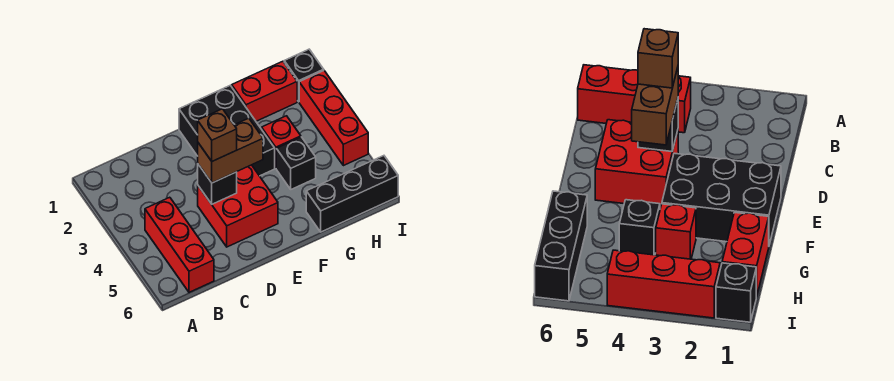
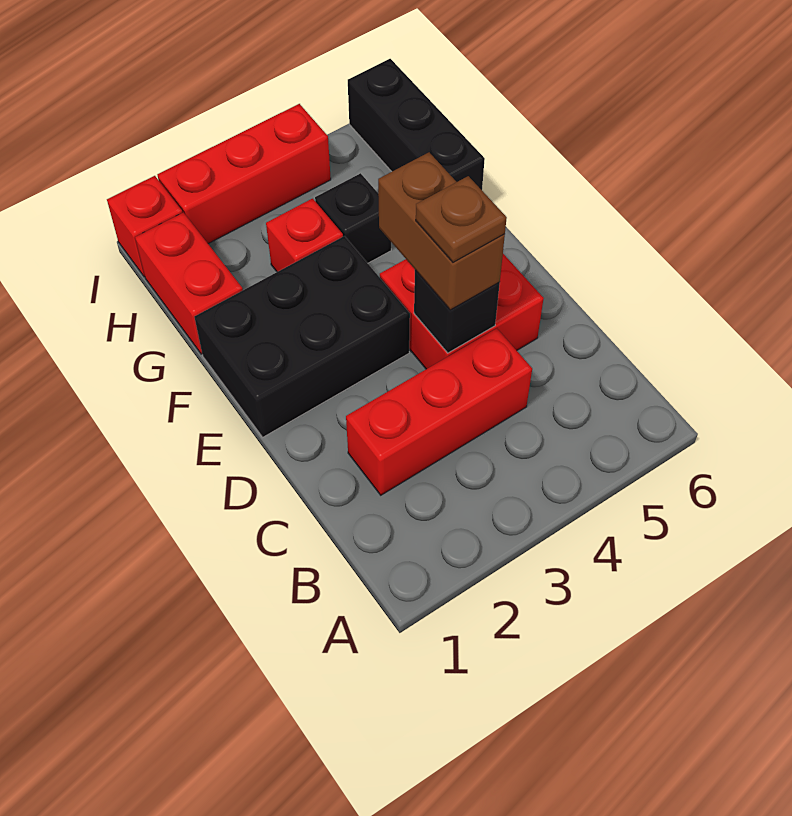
red 1x3 brick [145,197,214,292] -> red 1x3 brick moved to [346,328,532,495]
brown 1x1 brick [198,109,237,161] -> brown 1x1 plate [416,176,507,262]
black 1x1 brick [284,49,324,102] -> red 1x1 brick [107,176,182,277]

